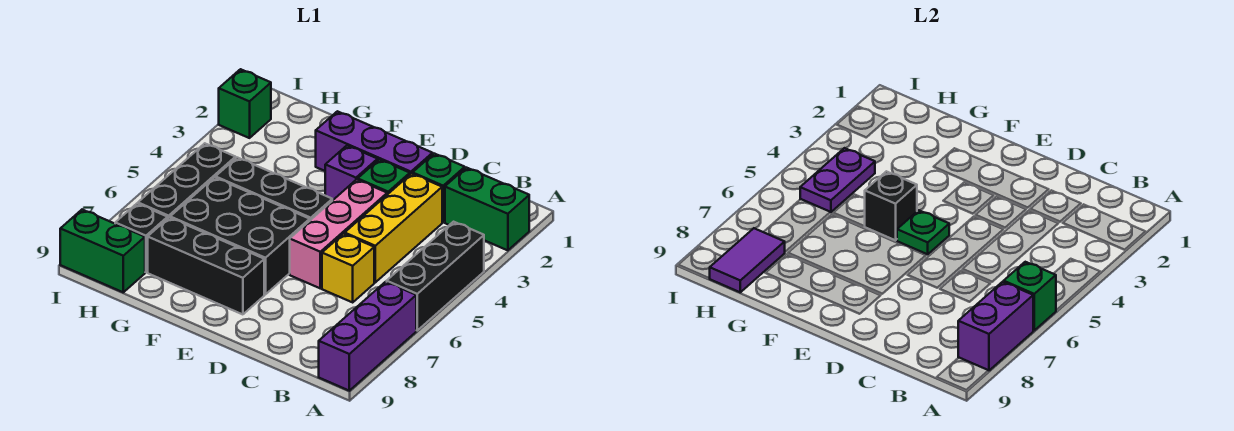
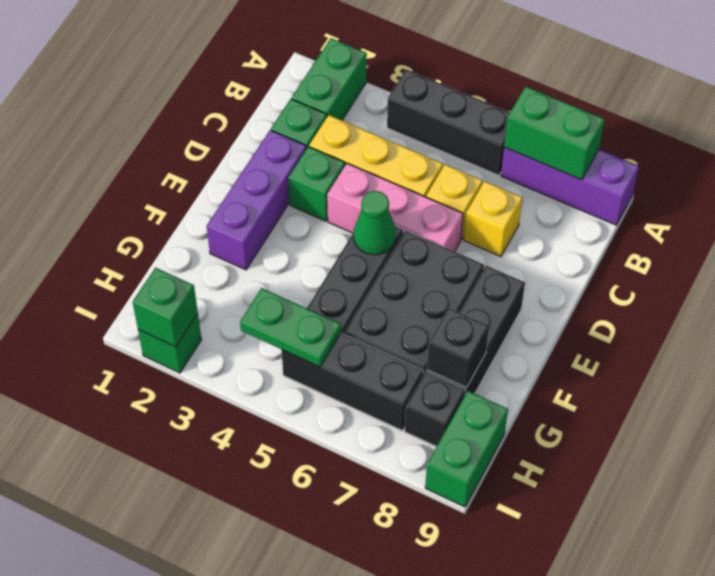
green 1x1 brick [1004,262,1056,330] -> green 1x1 brick moved to [133,268,198,347]
purple 1x2 brick [958,282,1033,371] -> green 1x2 brick [504,87,604,180]
none -> yellow 1x1 brick [464,181,522,257]
purple 1x1 brick [325,146,378,201] -> none
green 1x1 plate [897,210,949,254] -> green 1x1 cone [354,191,396,255]
black 1x1 brick [864,171,917,240] -> black 1x1 brick moved to [427,308,489,388]
purple 1x2 plate [800,148,875,212] -> green 1x2 plate [240,288,341,367]
purple 1x2 tile [709,228,785,292] -> none

